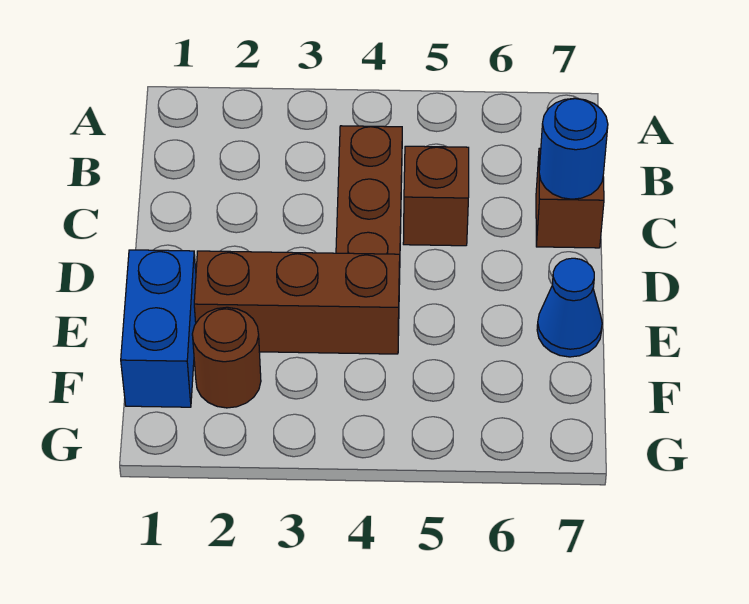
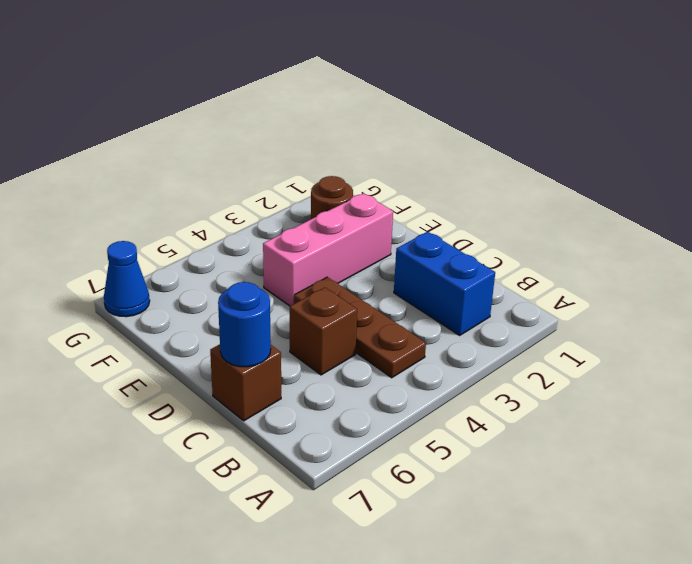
blue 1x2 brick [121,250,196,407] -> blue 1x2 brick moved to [394,232,495,335]
brown 1x3 brick [194,251,400,354] -> pink 1x3 brick [263,193,393,306]
blue 1x1 cone [537,258,602,357] -> blue 1x1 cone moved to [104,241,150,317]

